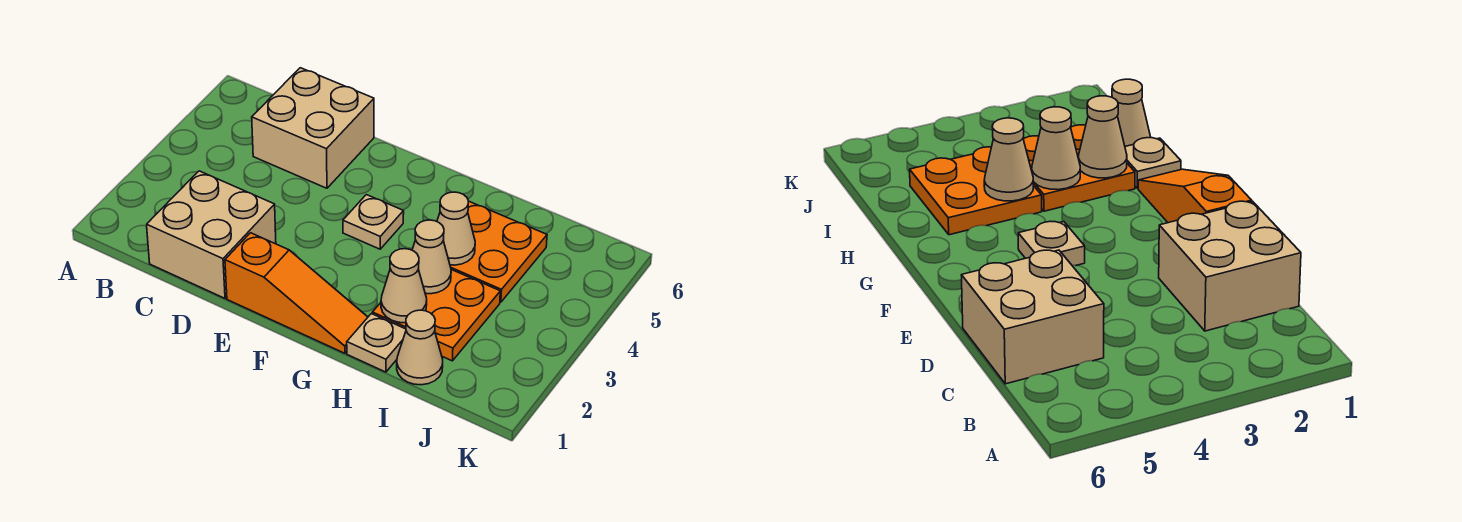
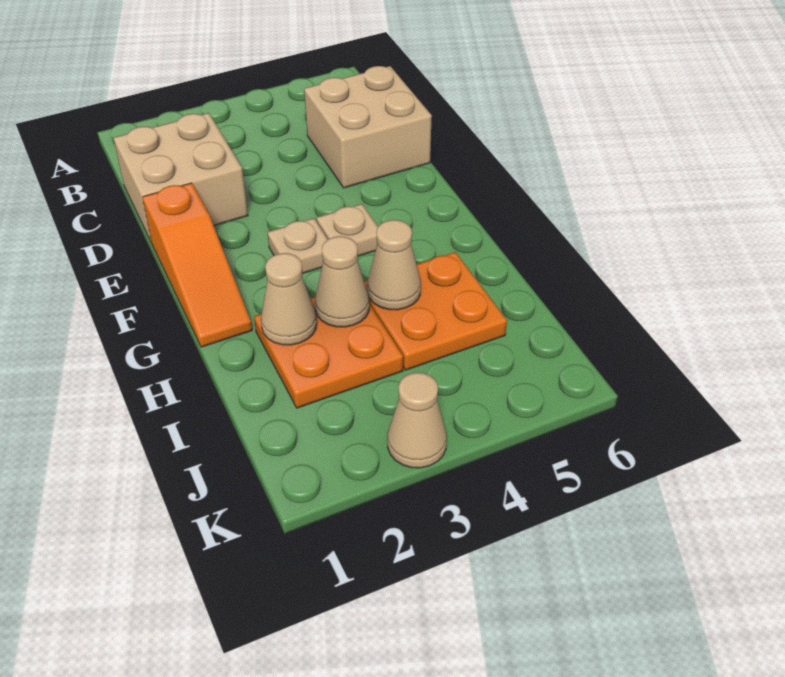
tan 1x1 plate [347,314,406,372] -> tan 1x1 plate moved to [267,218,328,274]
tan 1x1 cone [397,310,443,385] -> tan 1x1 cone moved to [387,373,446,468]

